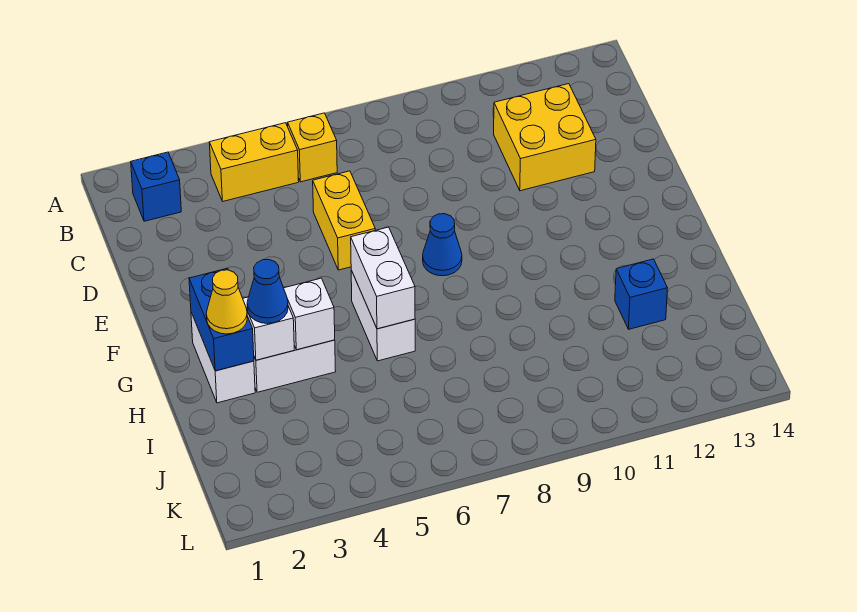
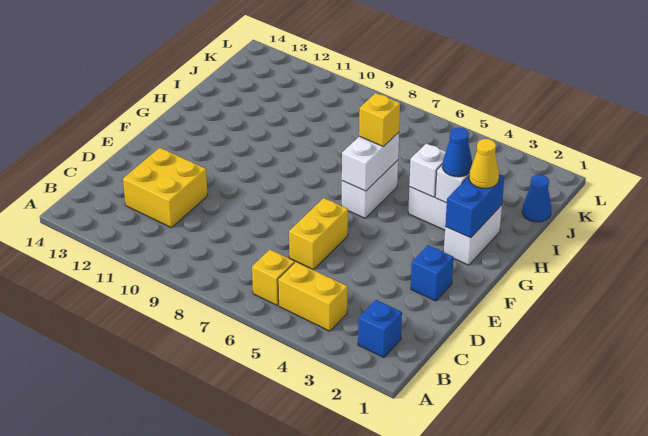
blue 1x1 cone [423,214,462,276] -> blue 1x1 cone moved to [522,175,551,222]
none -> yellow 1x1 brick [359,93,400,147]
blue 1x1 brick [615,259,668,329] -> blue 1x1 brick moved to [411,245,454,301]

